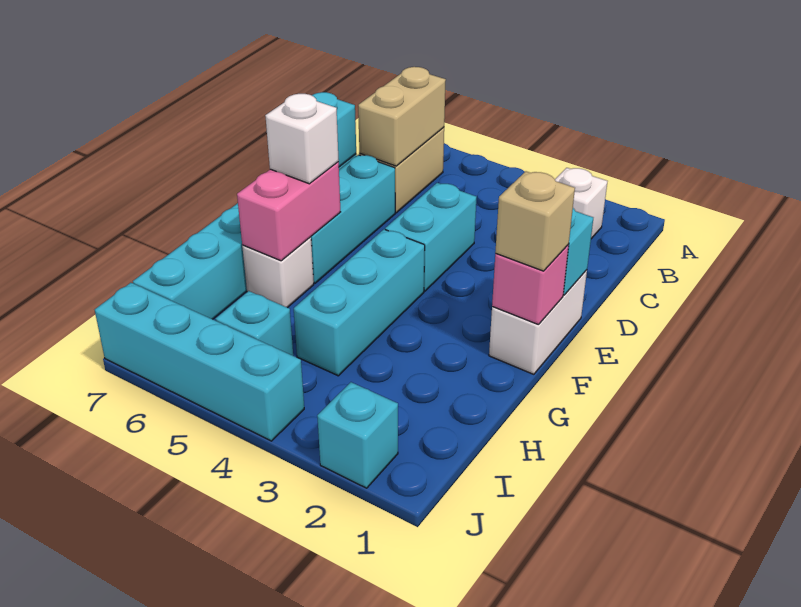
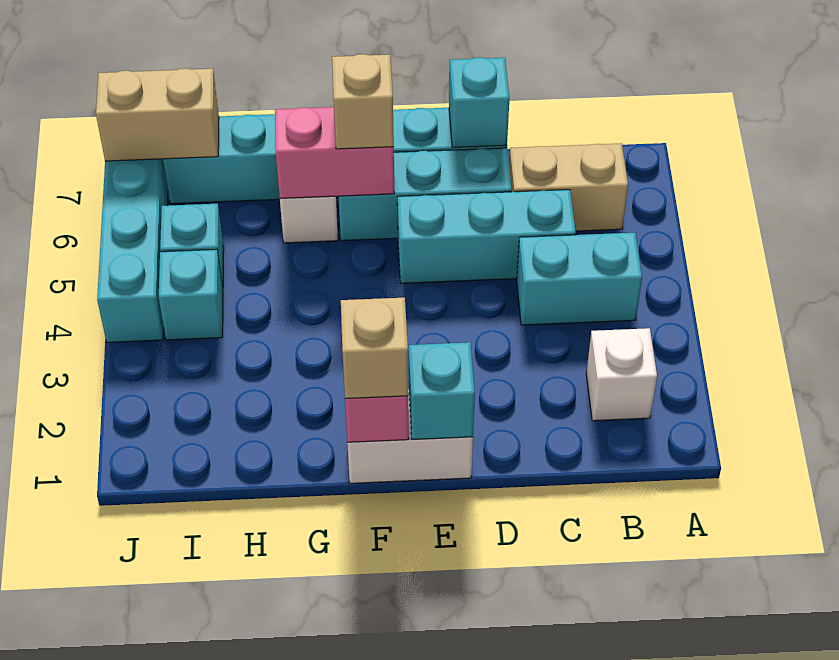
tan 1x2 brick [358,67,446,166] -> tan 1x2 brick moved to [96,68,219,161]
cyan 1x2 brick [385,183,476,291] -> cyan 1x2 brick moved to [517,233,642,325]
cyan 1x3 brick [294,229,425,376] -> cyan 1x3 brick moved to [397,190,576,283]
white 1x1 brick [265,94,339,184] -> tan 1x1 brick [332,54,394,149]
cyan 1x1 brick [317,382,398,488] -> cyan 1x1 brick moved to [159,249,223,340]

